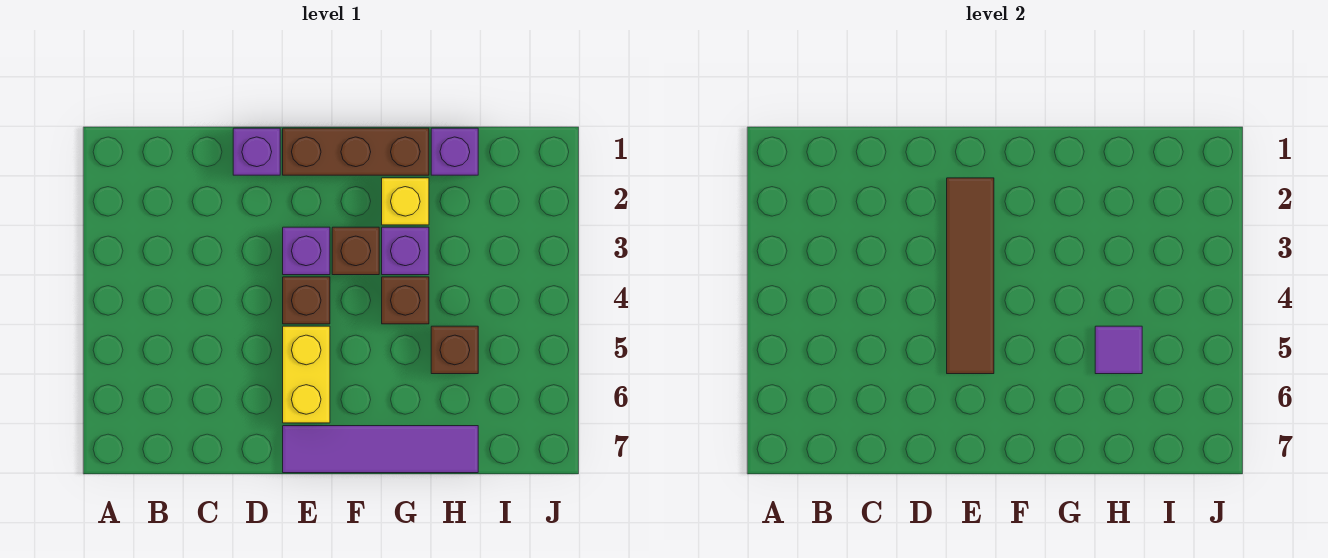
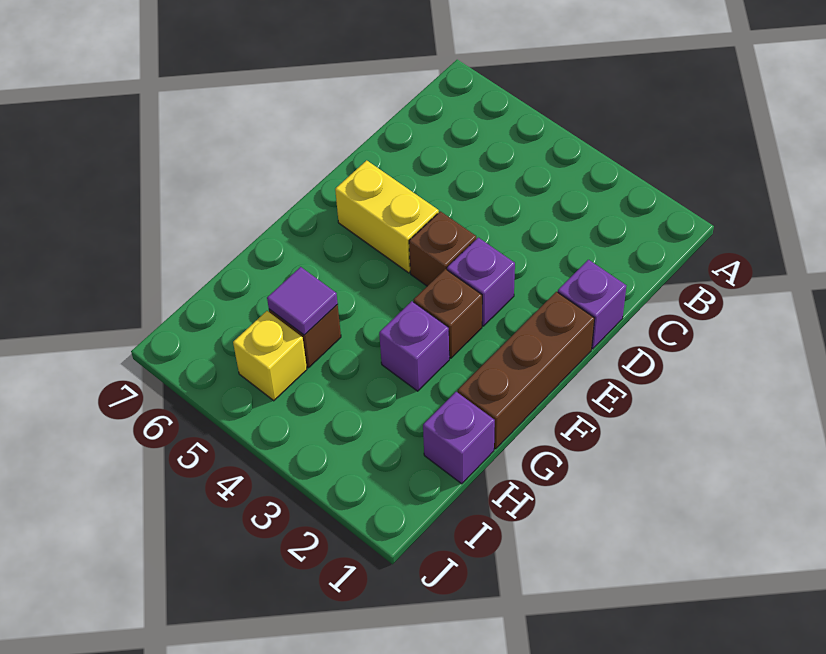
brown 1x4 tile [947,178,994,374] -> none
purple 1x4 tile [283,426,478,473] -> none
yellow 1x1 brick [382,178,429,225] -> yellow 1x1 brick moved to [233,311,307,401]
brown 1x1 brick [382,277,429,324] -> none

